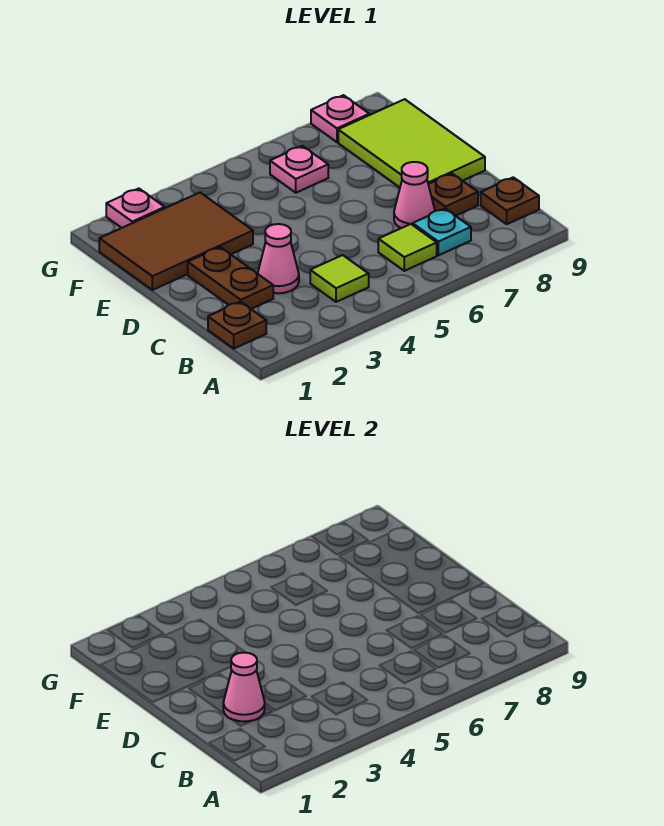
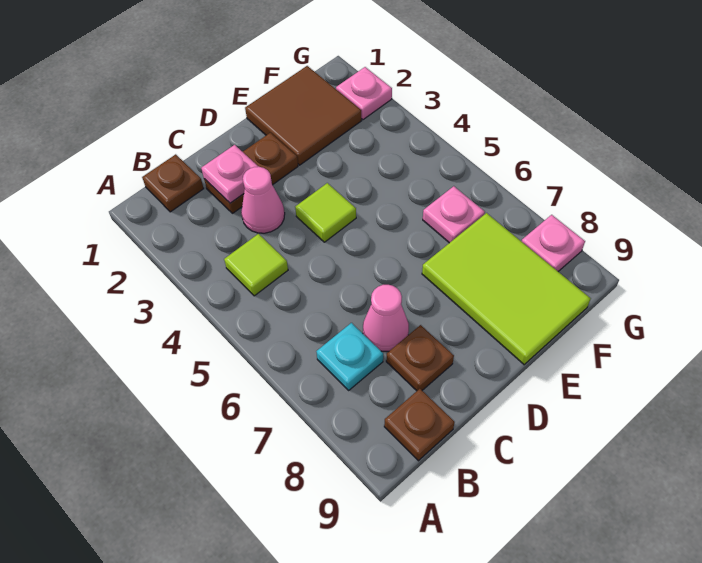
lime 1x1 tile [378,224,437,271] -> lime 1x1 tile moved to [295,183,356,242]
pink 1x1 cone [223,653,265,722] -> pink 1x1 plate [201,145,259,203]
lime 2x3 tile [338,99,485,187] -> lime 2x3 tile turned to [422,213,591,365]
brown 2x3 tile [99,193,253,290] -> brown 2x2 tile [245,66,361,165]

